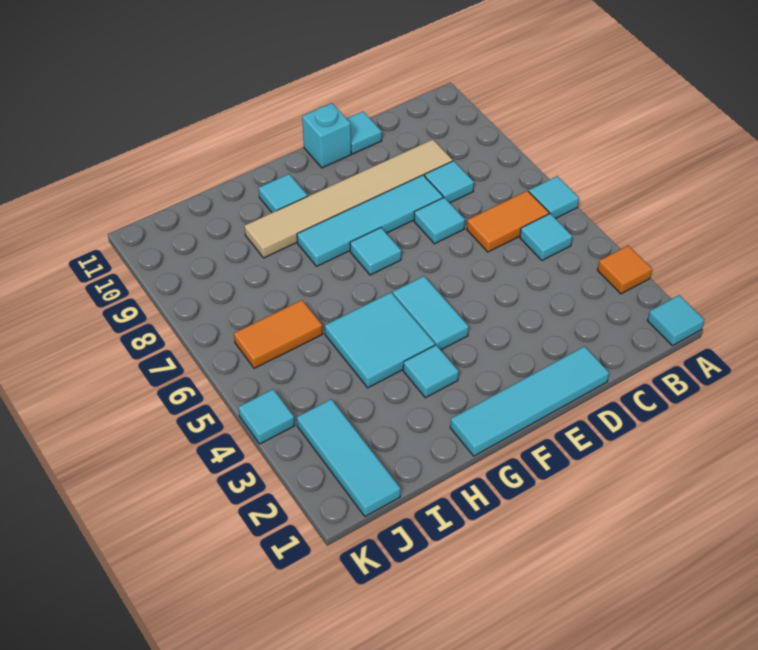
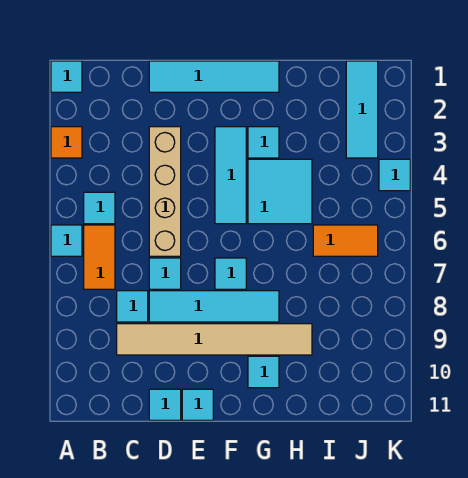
orange 1x2 tile [467,191,549,252] -> orange 1x2 tile turned to [84,225,115,289]
none -> tan 1x4 brick [149,127,181,256]
cyan 1x1 brick [302,103,351,168] -> cyan 1x1 tile [182,389,213,420]
cyan 1x2 tile [393,276,469,350] -> cyan 1x3 tile [215,127,246,224]

